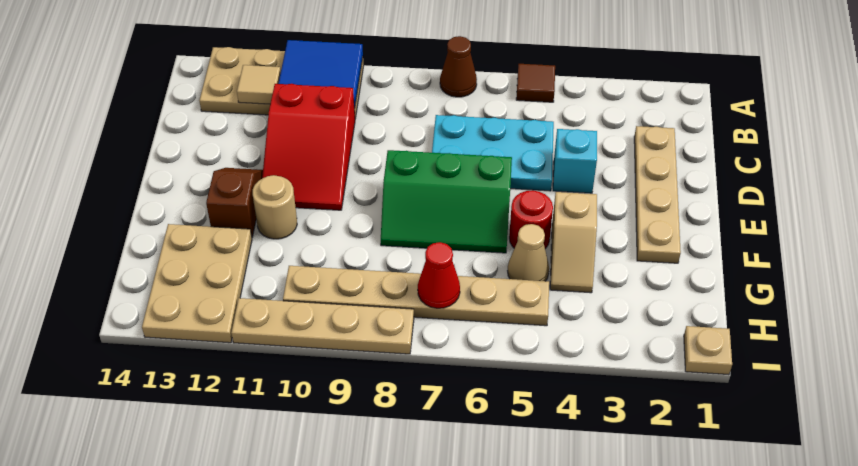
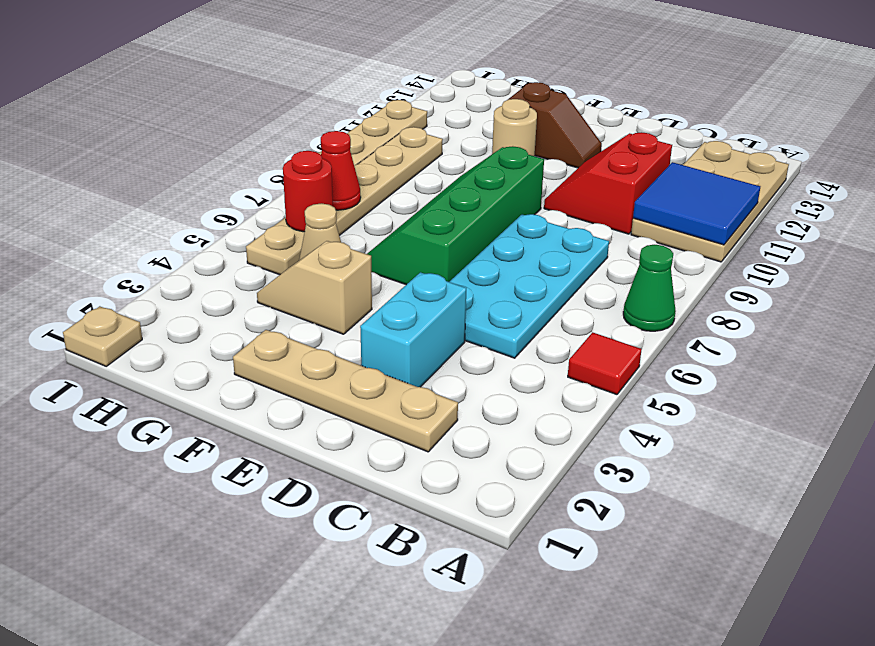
brown 1x1 tile [516,64,555,102] -> red 1x1 tile [568,332,642,395]
brown 1x1 cone [440,36,477,97] -> green 1x1 cone [623,245,676,331]
tan 1x1 tile [237,65,281,104] -> none
cyan 2x3 plate [432,115,554,191] -> cyan 2x4 plate [450,214,609,358]
red 2x3 slope [262,84,355,210] -> red 2x2 slope [544,132,672,234]
cyan 1x1 brick [553,129,597,193] -> cyan 1x2 brick [360,272,466,387]
green 2x3 slope [381,150,512,253] -> green 2x4 slope [367,146,544,285]
red 1x1 round brick [509,190,553,249] -> red 1x1 round brick moved to [283,151,333,232]
tan 2x3 plate [142,224,252,343] -> none

